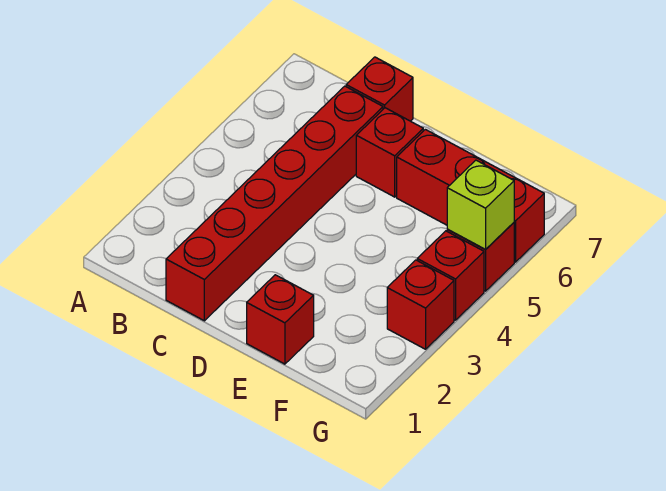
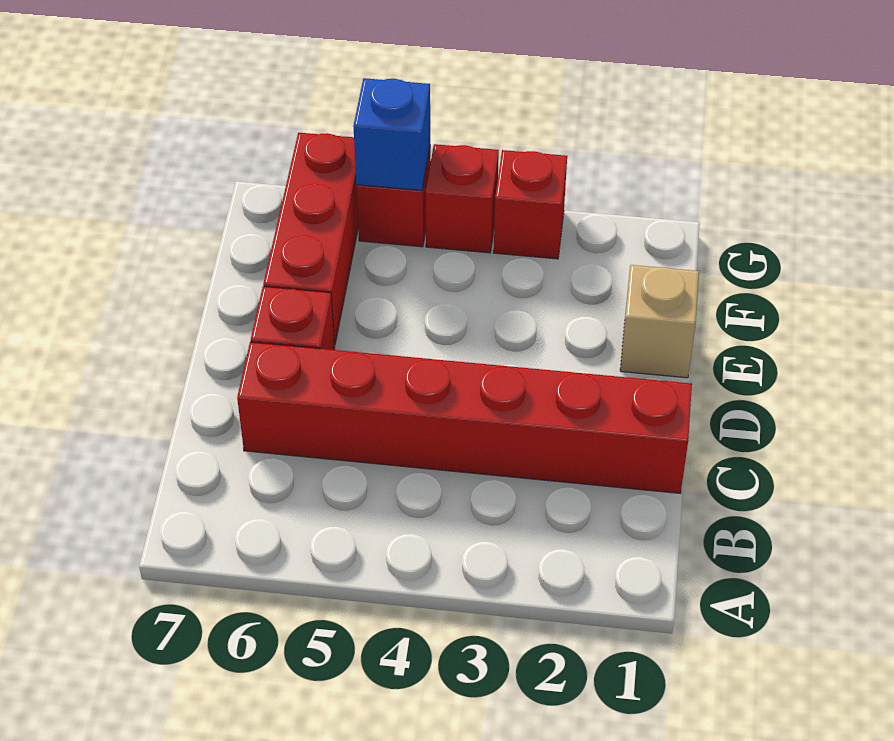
red 1x1 brick [346,57,413,121] -> none
red 1x1 brick [247,275,314,364] -> tan 1x1 brick [620,265,699,378]
lime 1x1 brick [447,160,514,250] -> blue 1x1 brick [353,78,430,191]

